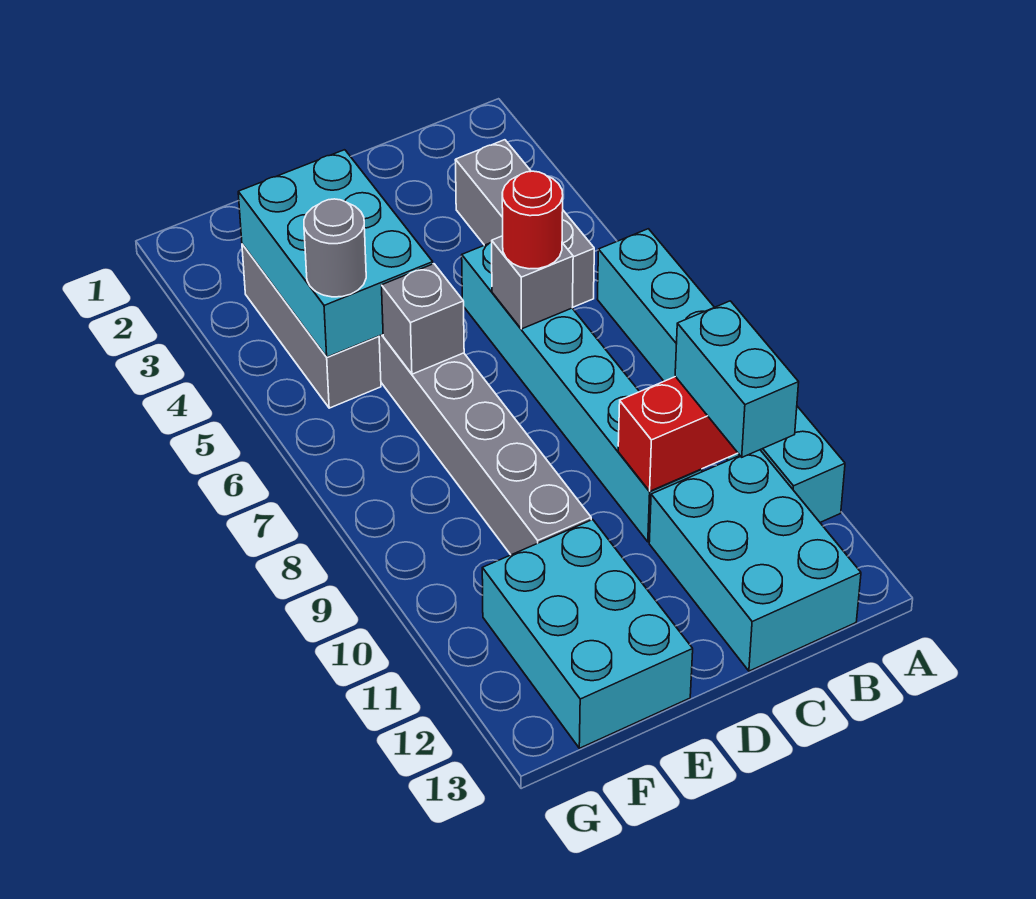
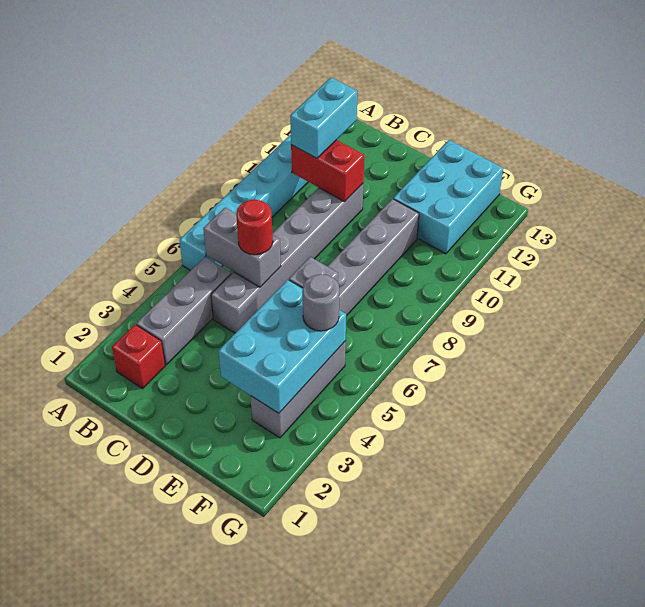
none -> red 1x1 brick [112,325,165,389]
cyan 2x3 brick [649,450,861,671] -> none
cyan 1x6 brick [462,242,702,542] -> grey 1x6 brick [211,184,363,333]
grey 1x1 brick [492,236,573,329] -> grey 1x2 brick [203,208,281,287]

